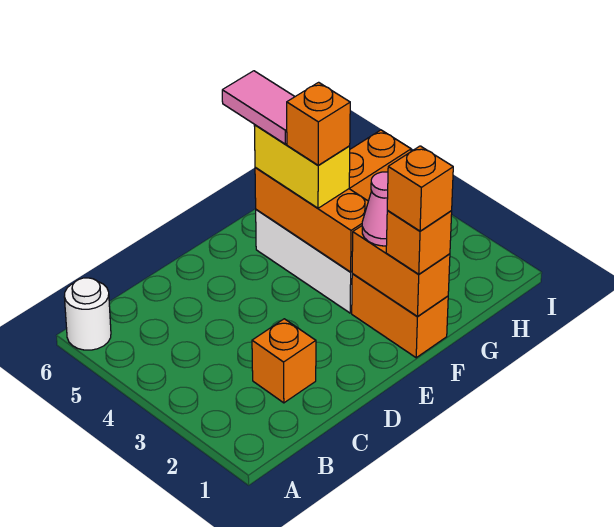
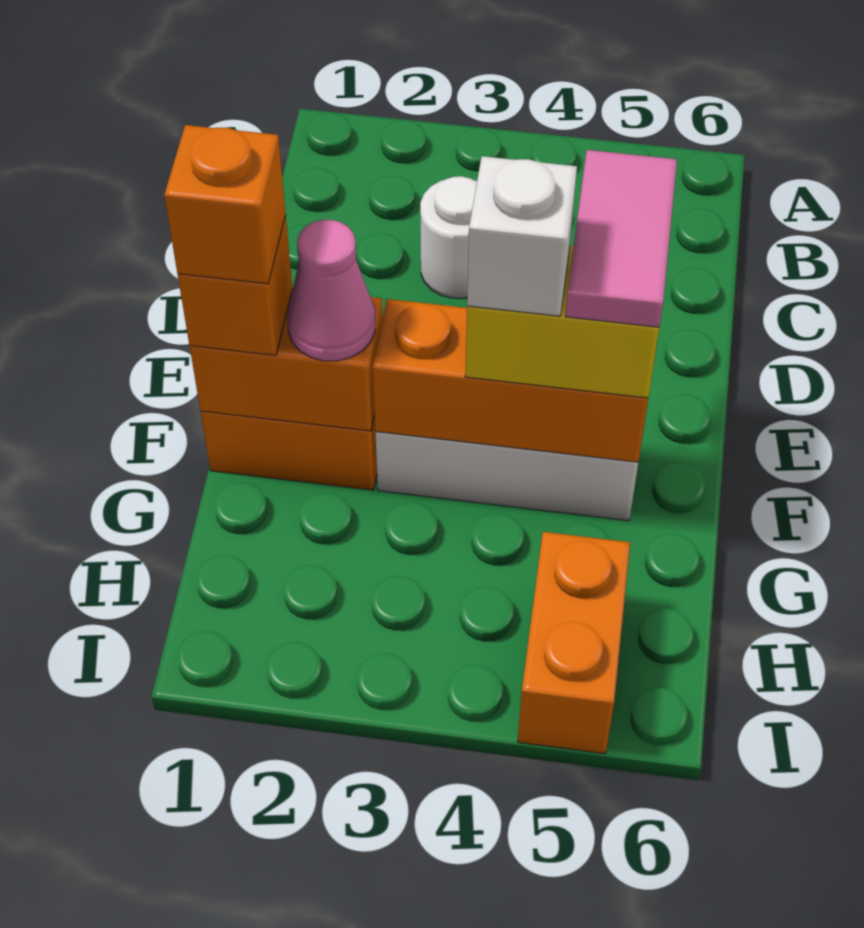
white 1x1 round brick [64,278,111,350] -> white 1x1 round brick moved to [420,176,477,298]
orange 1x1 brick [252,319,316,403] -> none
orange 1x1 brick [287,82,350,165] -> white 1x1 brick [467,156,577,316]
pink 1x2 tile [222,71,295,144] -> pink 1x2 tile turned to [565,150,677,327]

